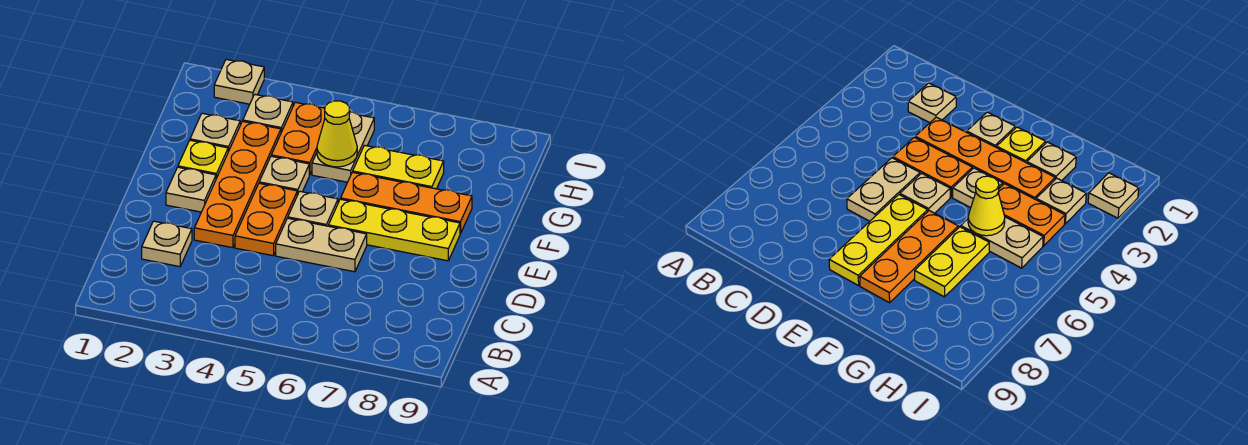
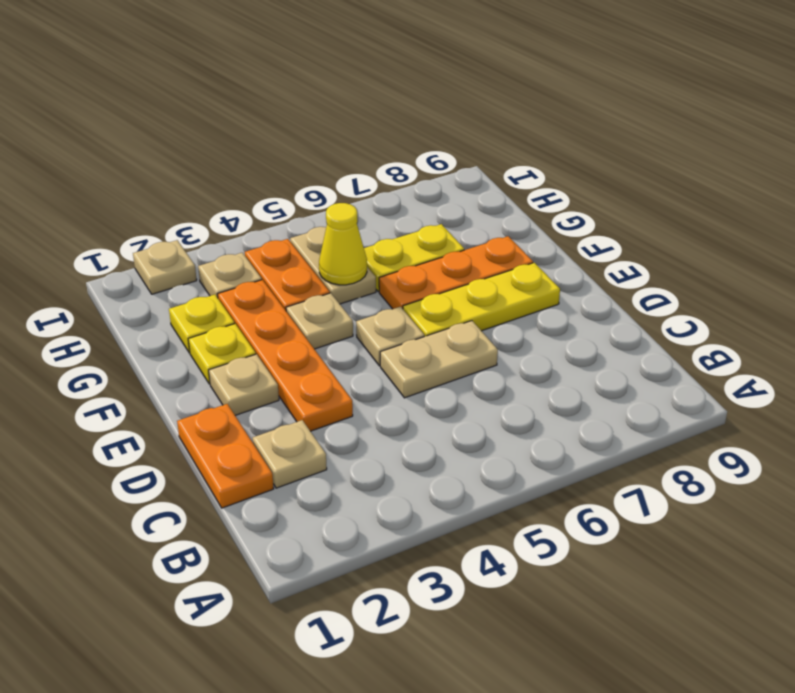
orange 1x2 plate [235,183,297,256] -> orange 1x2 plate moved to [177,404,274,508]
tan 1x1 plate [190,113,240,152] -> yellow 1x1 plate [169,295,235,353]

